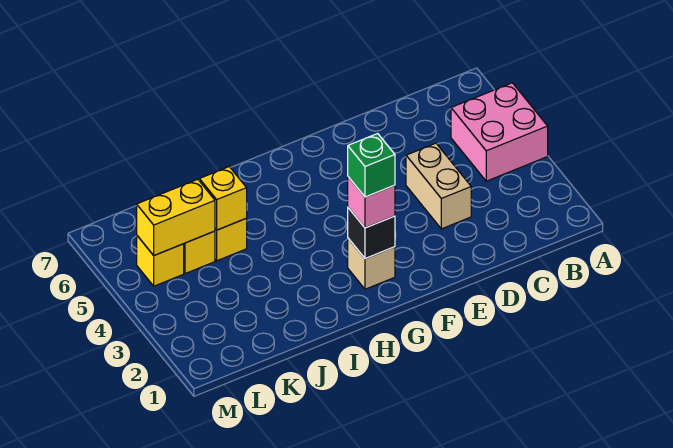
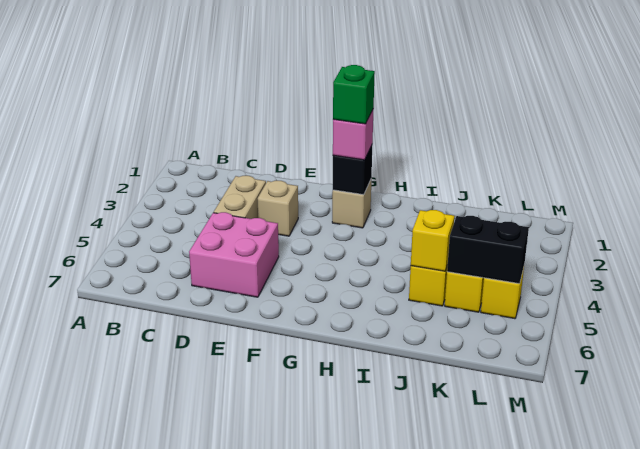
pink 2x2 brick [451,83,548,181] -> pink 2x2 brick moved to [189,212,279,297]
none -> tan 1x1 brick [258,181,298,236]
yellow 1x2 brick [137,179,215,255] -> black 1x2 brick [447,216,529,284]

